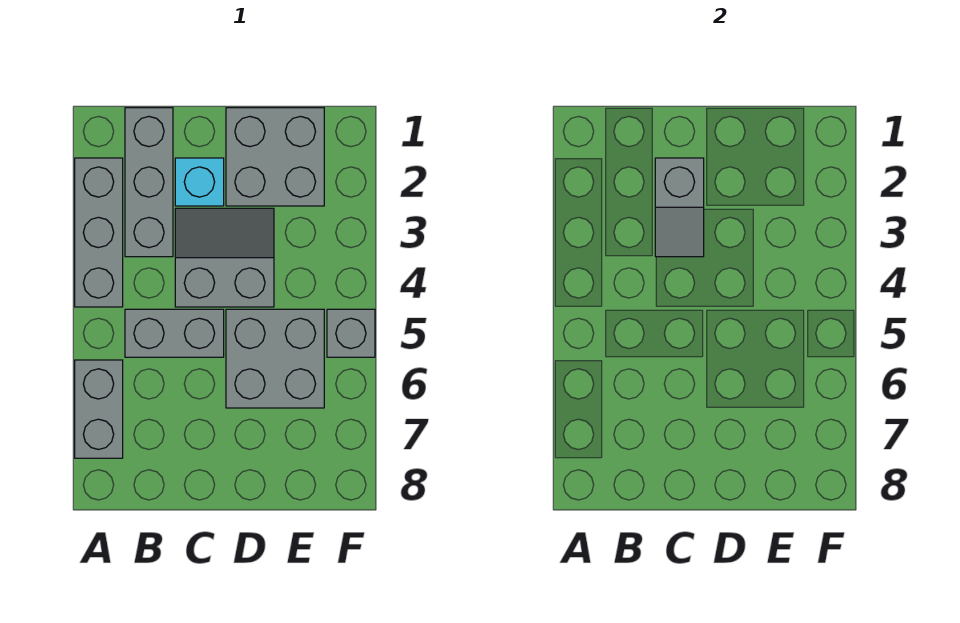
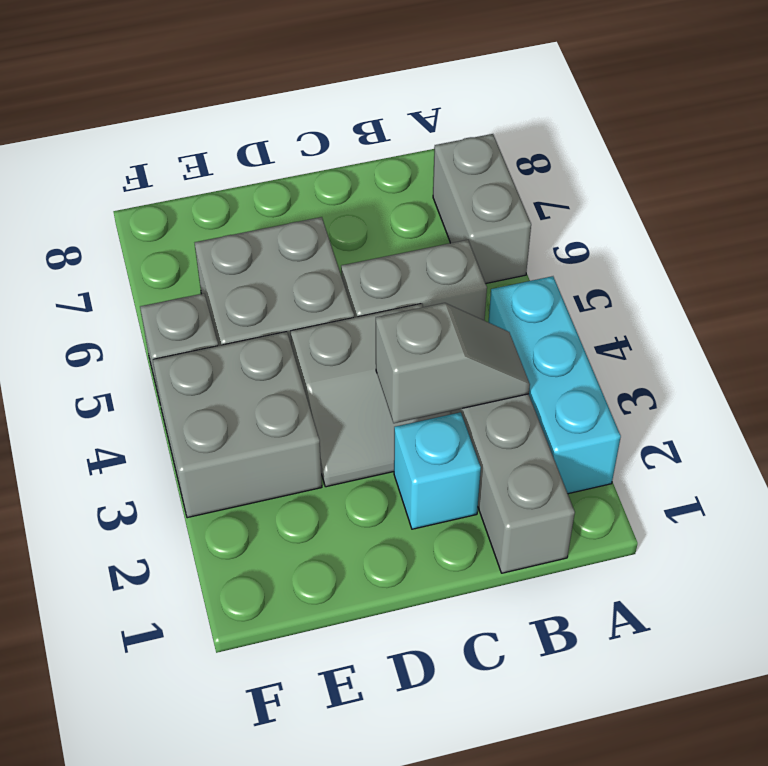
grey 1x3 brick [75,158,123,307] -> cyan 1x3 brick [488,276,621,494]
grey 1x2 slope [655,158,704,257] -> grey 1x2 slope turned to [376,303,530,423]
grey 2x2 brick [226,108,324,206] -> grey 2x2 brick moved to [153,332,322,518]

